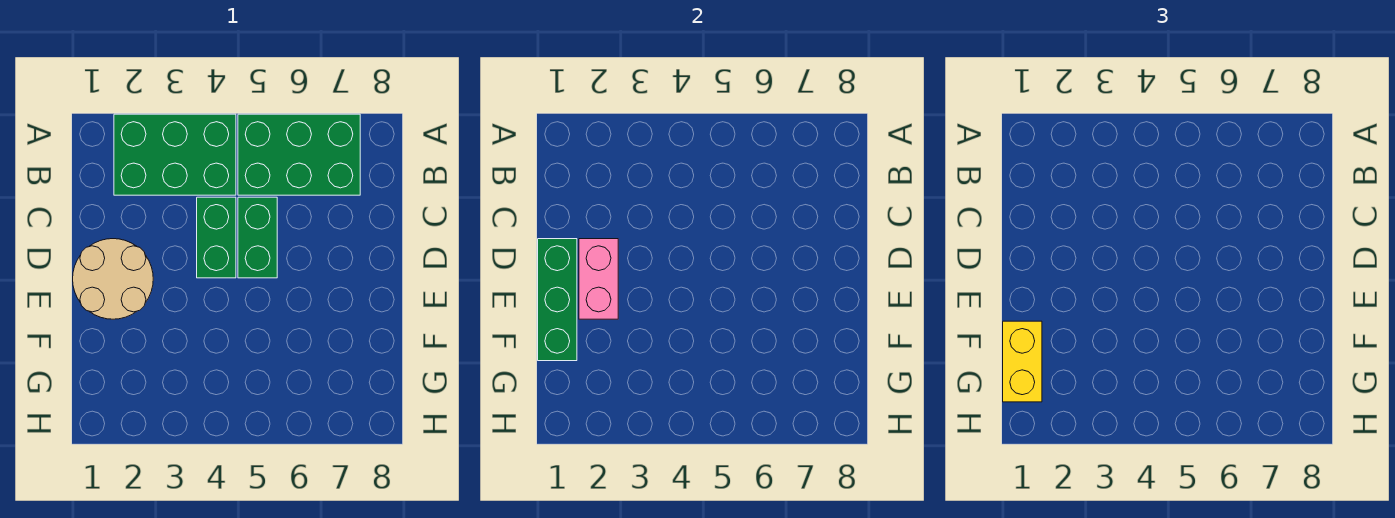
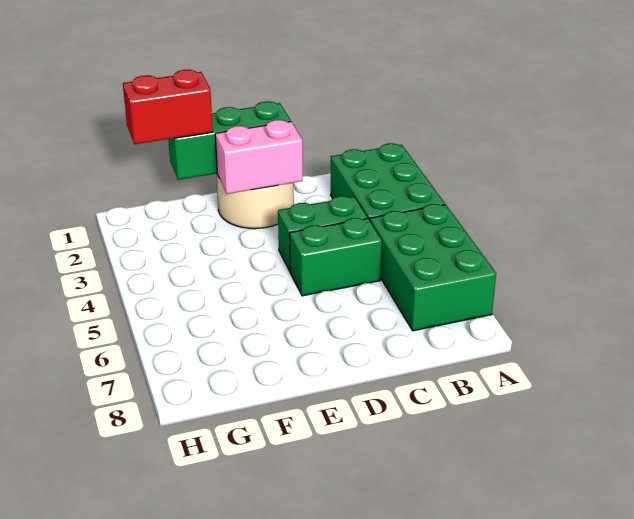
yellow 1x2 brick [1003,321,1042,402] -> red 1x2 brick [123,70,213,144]

